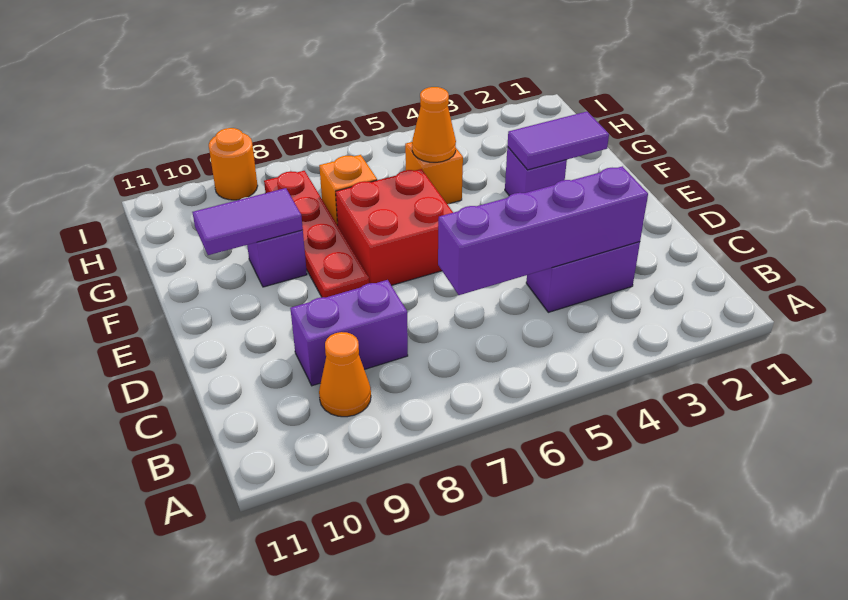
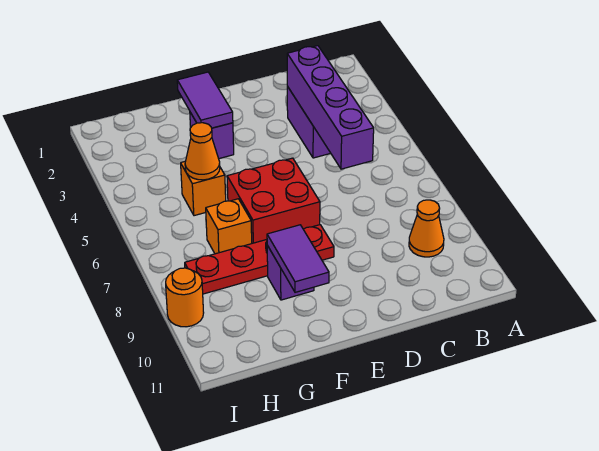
purple 1x2 brick [290,280,408,386] -> none

